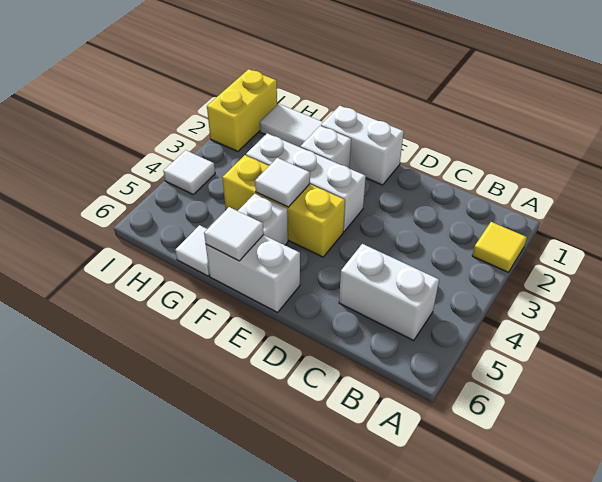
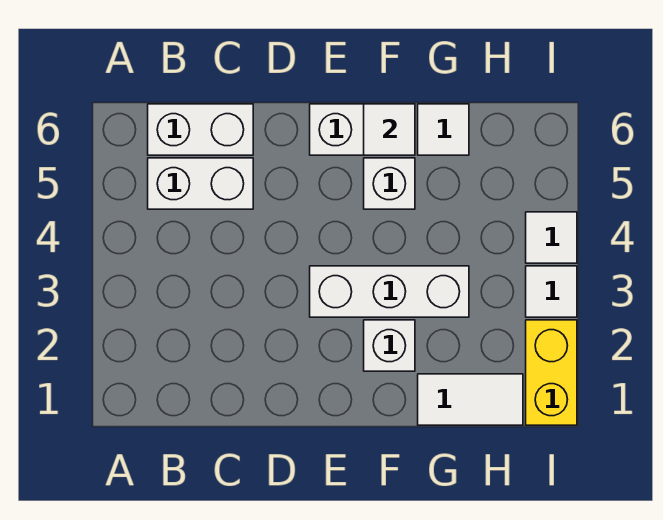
yellow 1x1 tile [472,222,527,272] -> none
white 1x2 brick [321,106,404,185] -> white 1x2 brick moved to [148,104,253,155]
yellow 1x3 brick [222,155,345,257] -> none
white 1x1 tile [255,158,310,207] -> white 1x1 tile moved to [526,266,577,317]

